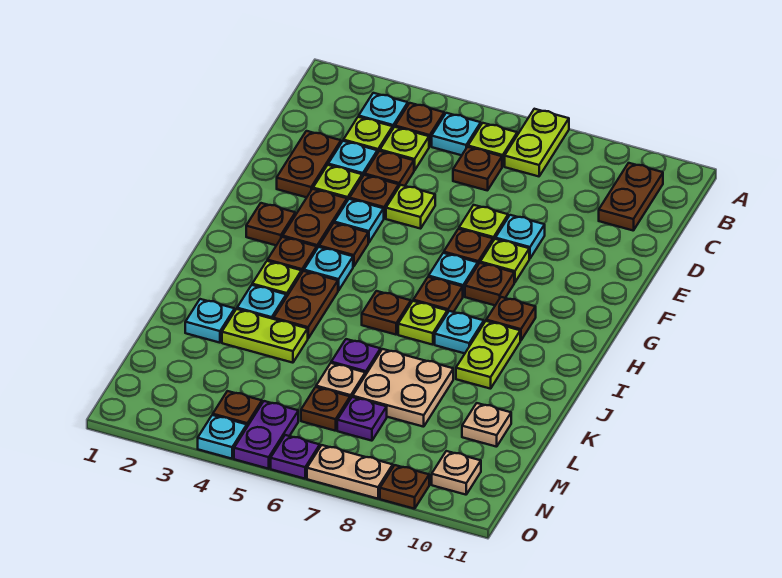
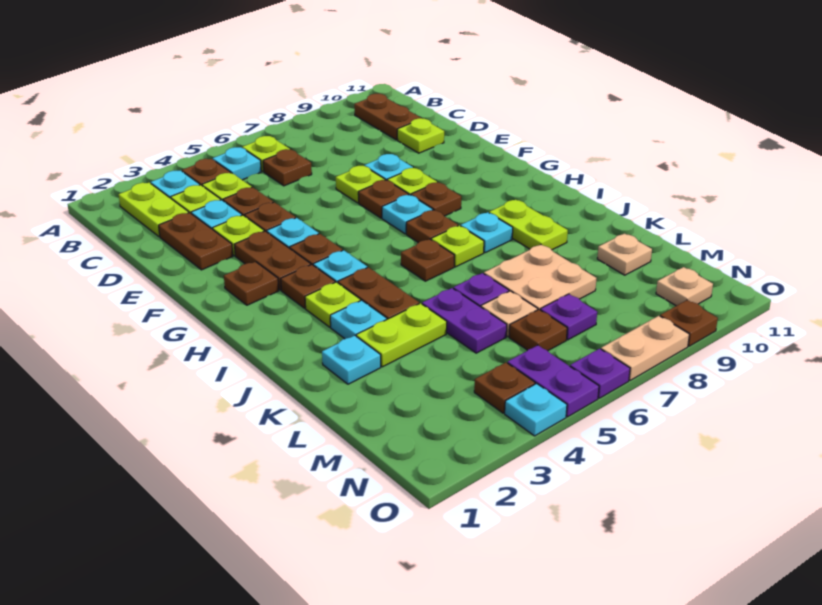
lime 1x2 plate [505,109,569,176] -> lime 1x2 plate moved to [119,183,189,237]
lime 1x1 plate [386,185,435,229] -> lime 1x1 plate moved to [397,118,444,153]
brown 1x1 plate [486,297,536,341] -> none
none -> purple 1x2 plate [422,288,507,353]

